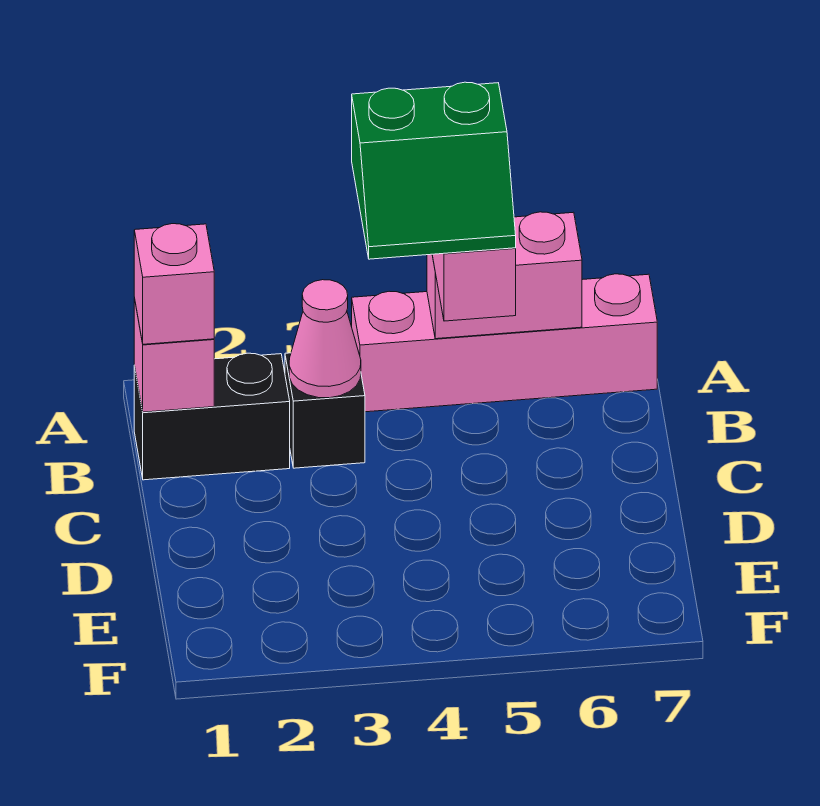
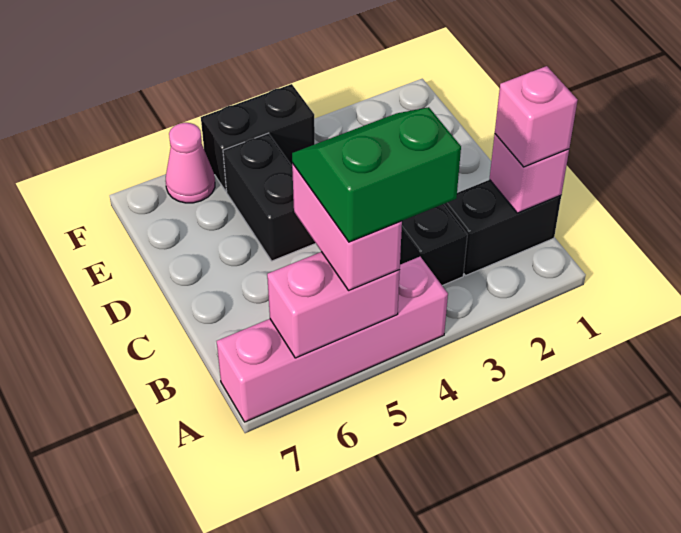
pink 1x1 cone [289,280,361,398] -> pink 1x1 cone moved to [166,123,215,203]
none -> black 1x2 brick [223,133,316,261]
none -> black 1x2 brick [201,84,315,191]

